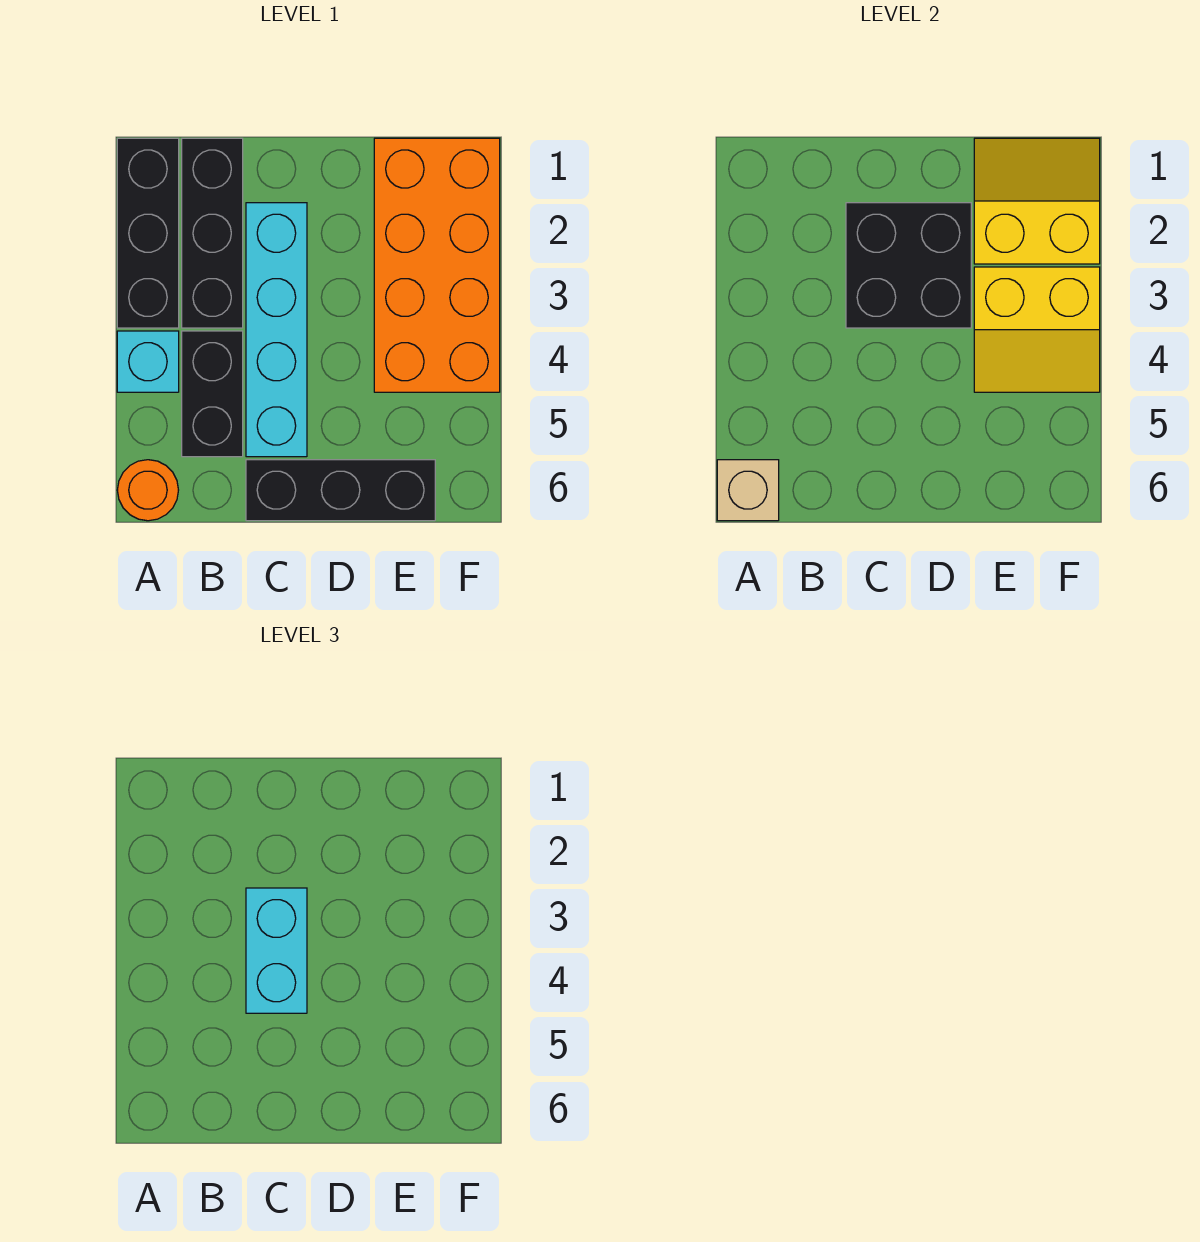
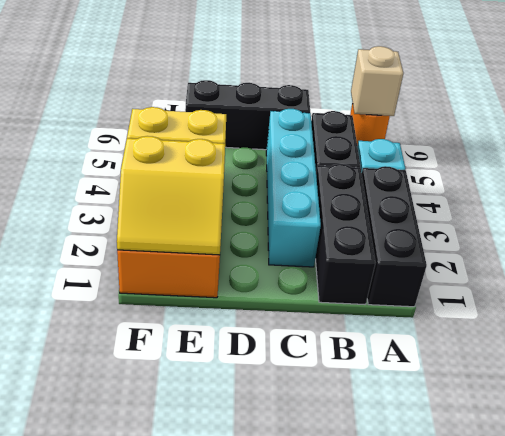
black 2x2 brick [846,203,971,328] -> none
cyan 1x2 brick [246,888,307,1013] -> none

